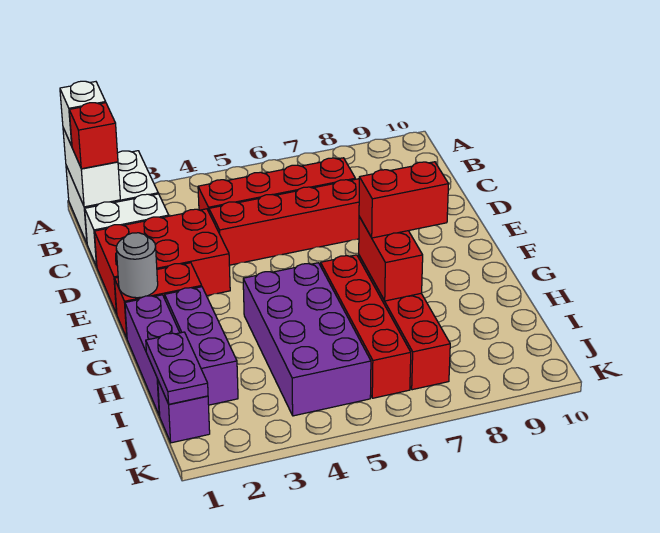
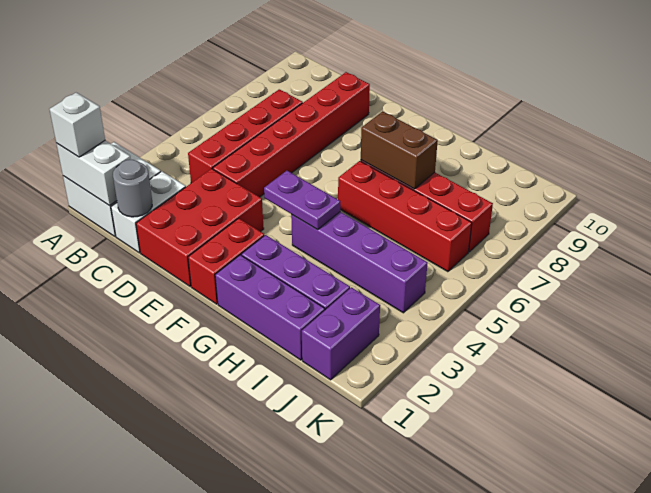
red 1x1 brick [69,103,118,169] -> none
grey 1x1 round brick [116,233,158,298] -> grey 1x1 round brick moved to [113,160,152,217]
purple 2x4 brick [243,263,371,416] -> purple 1x4 brick [291,212,428,313]
red 1x2 brick [359,217,423,301] -> brown 1x2 brick [361,111,438,189]
red 1x2 brick [359,162,449,238] -> none
purple 1x2 plate [146,332,208,404] -> purple 1x2 plate moved to [264,171,340,230]
purple 1x1 brick [158,381,210,443] -> purple 1x2 brick [302,287,380,380]

